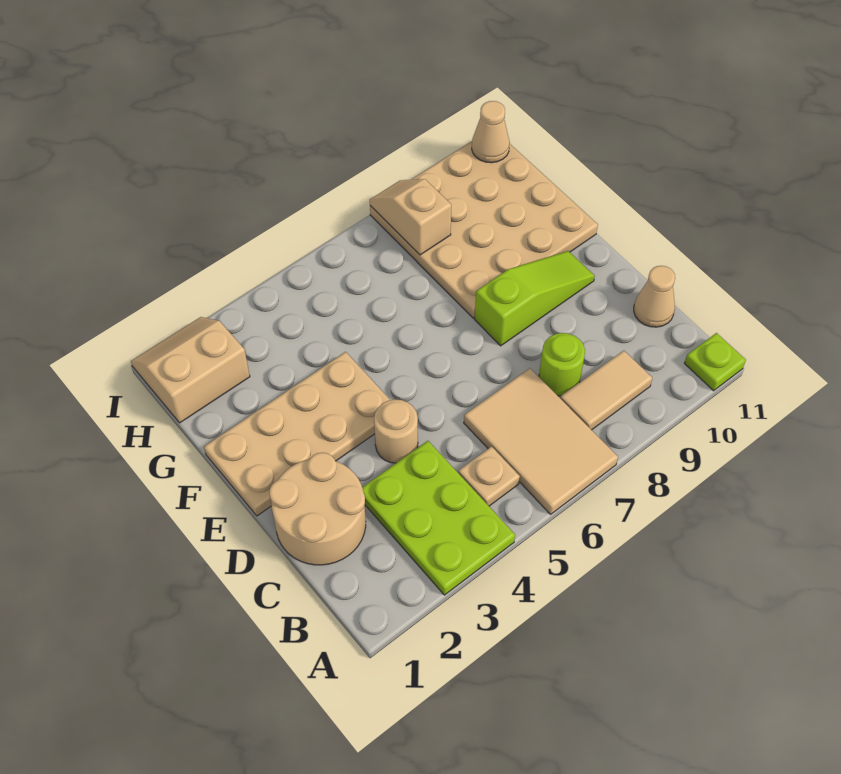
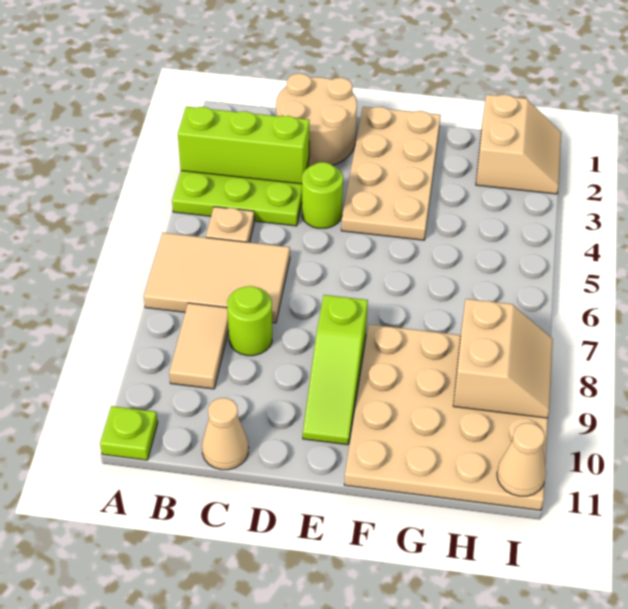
none -> lime 1x3 brick [178,107,310,184]
tan 1x1 round brick [374,399,418,463] -> lime 1x1 round brick [302,162,343,228]
tan 1x2 slope [370,179,451,255] -> tan 2x2 slope [453,299,553,418]

